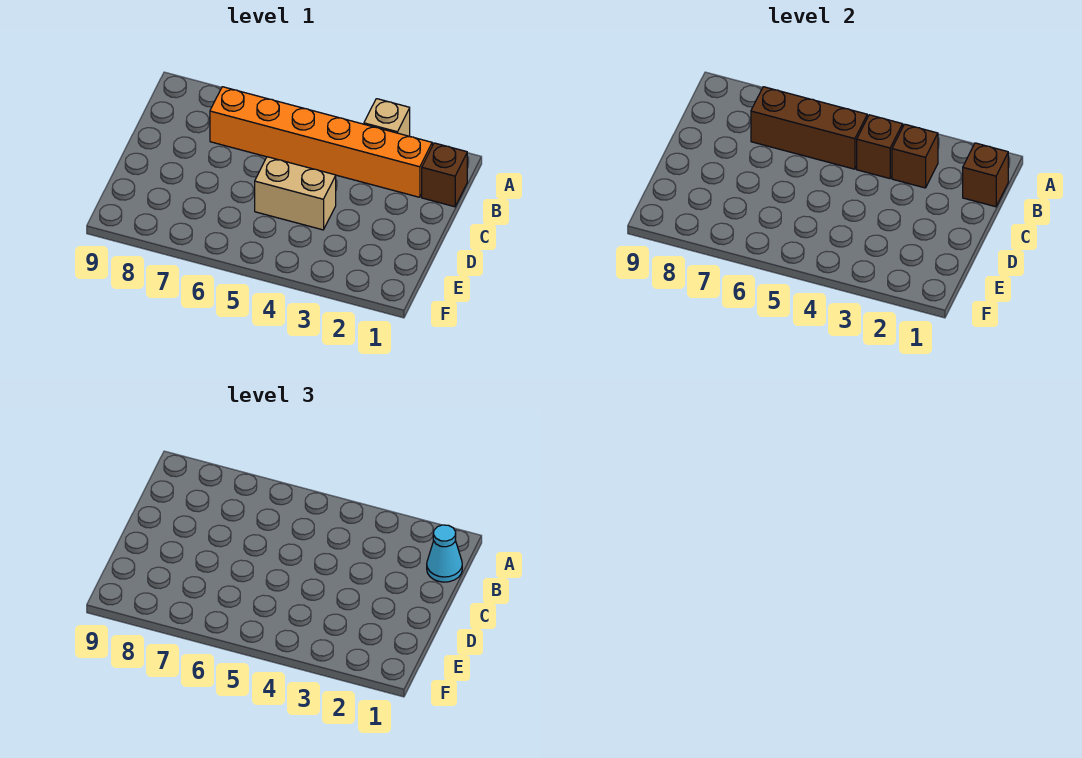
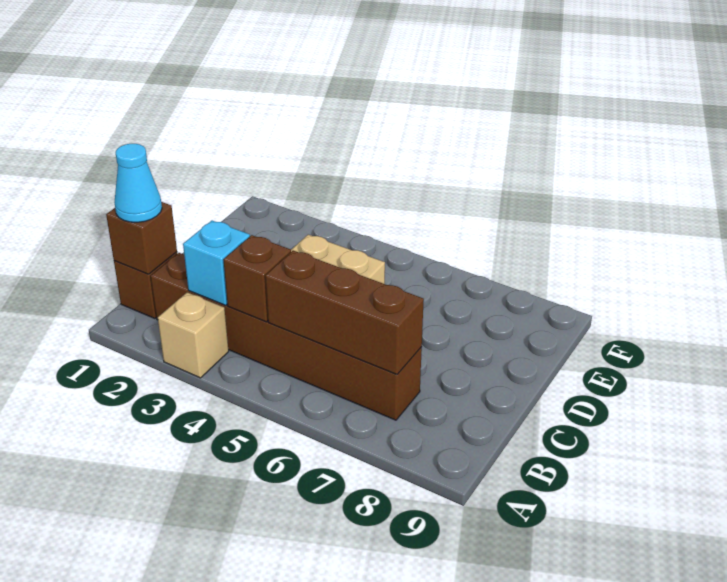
orange 1x6 brick [210,87,432,197] -> brown 1x6 brick [151,253,422,420]
brown 1x1 brick [892,124,938,188] -> cyan 1x1 brick [183,221,250,305]

